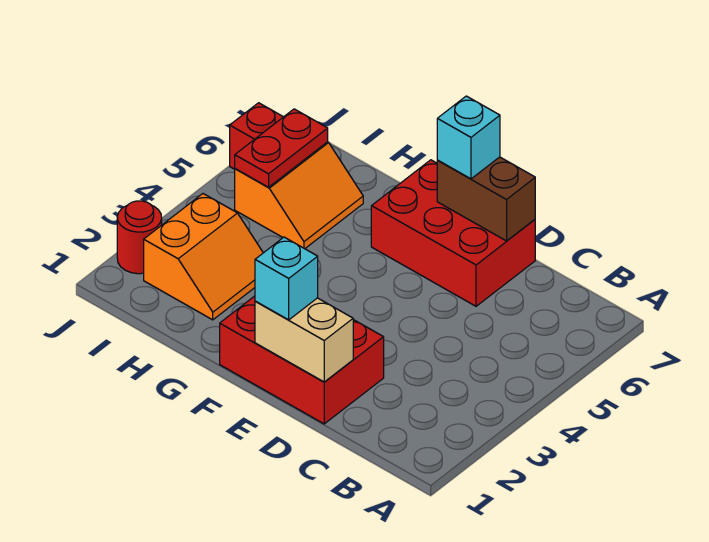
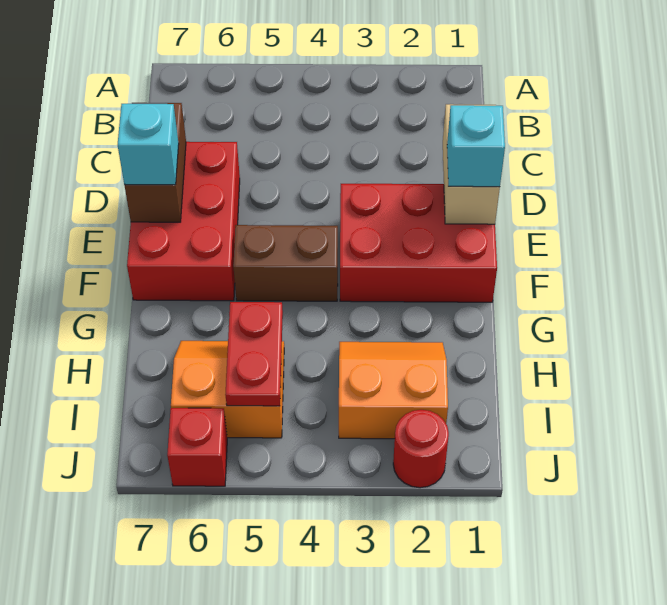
red 2x3 brick [220,296,384,424] -> red 2x3 brick turned to [340,184,497,302]
none -> brown 1x2 brick [233,225,338,301]
red 1x2 plate [235,109,328,187] -> red 1x2 plate turned to [225,302,283,406]

